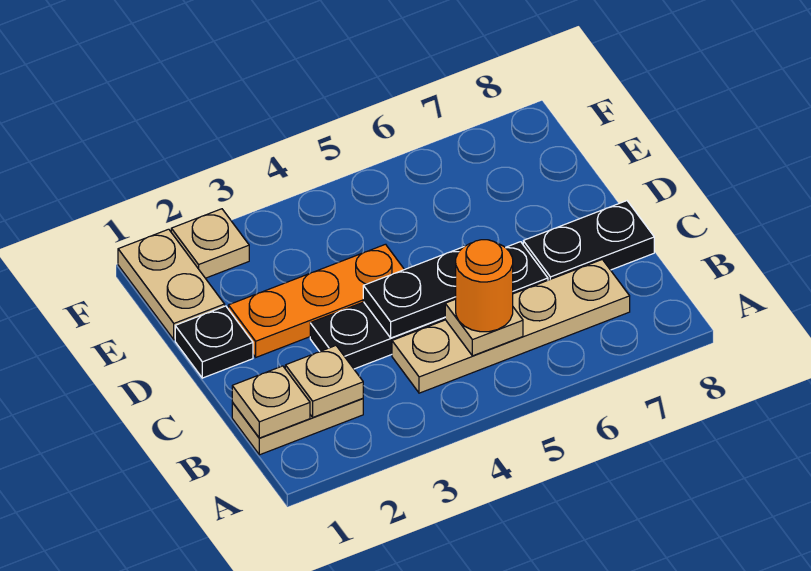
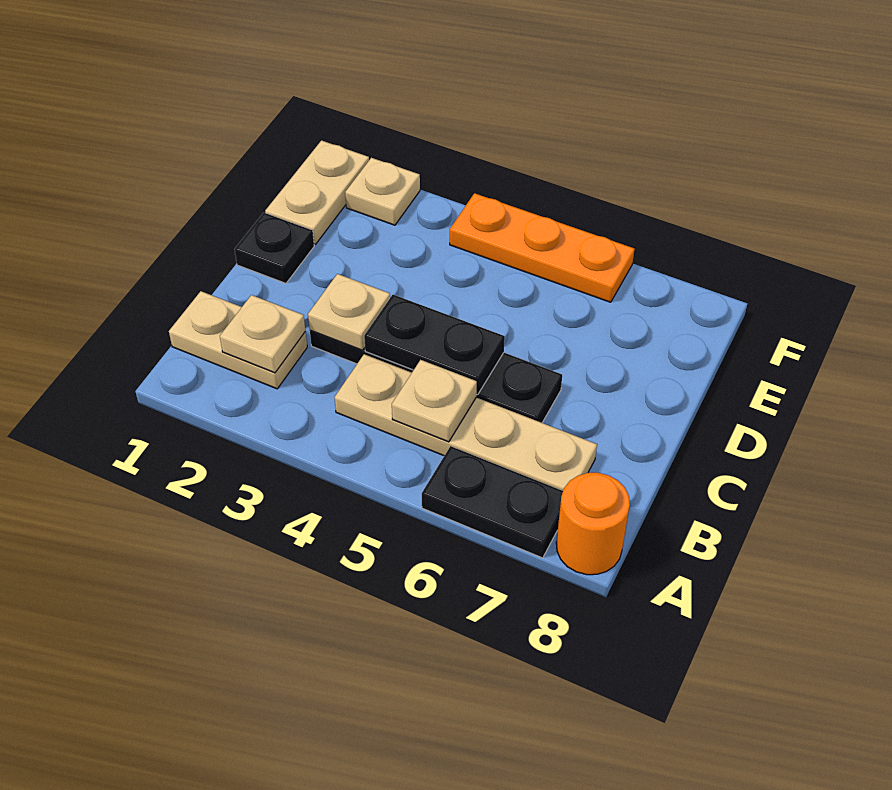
tan 1x1 plate [232,366,310,438] -> tan 1x1 plate moved to [308,274,390,350]
orange 1x1 round brick [456,240,513,332] -> orange 1x1 round brick moved to [556,473,630,575]
black 1x2 plate [523,201,654,280] -> black 1x2 plate moved to [422,446,563,558]
orange 1x3 plate [228,244,404,357] -> orange 1x3 plate moved to [450,193,635,302]

